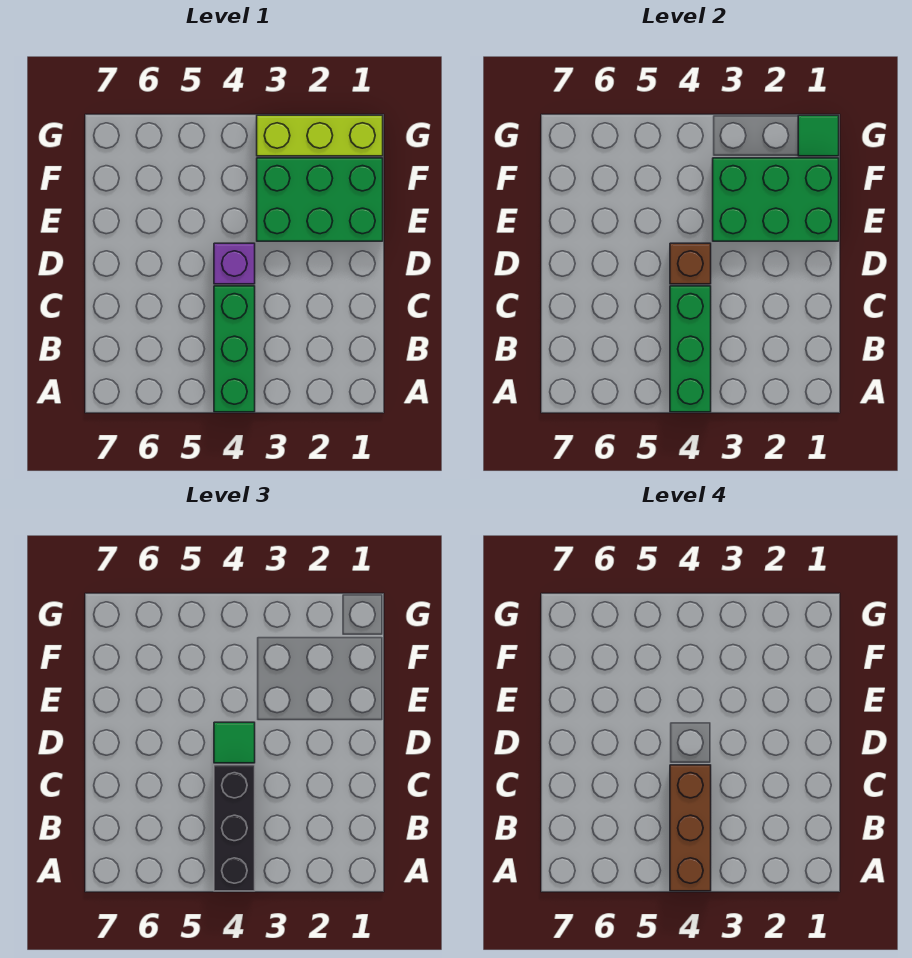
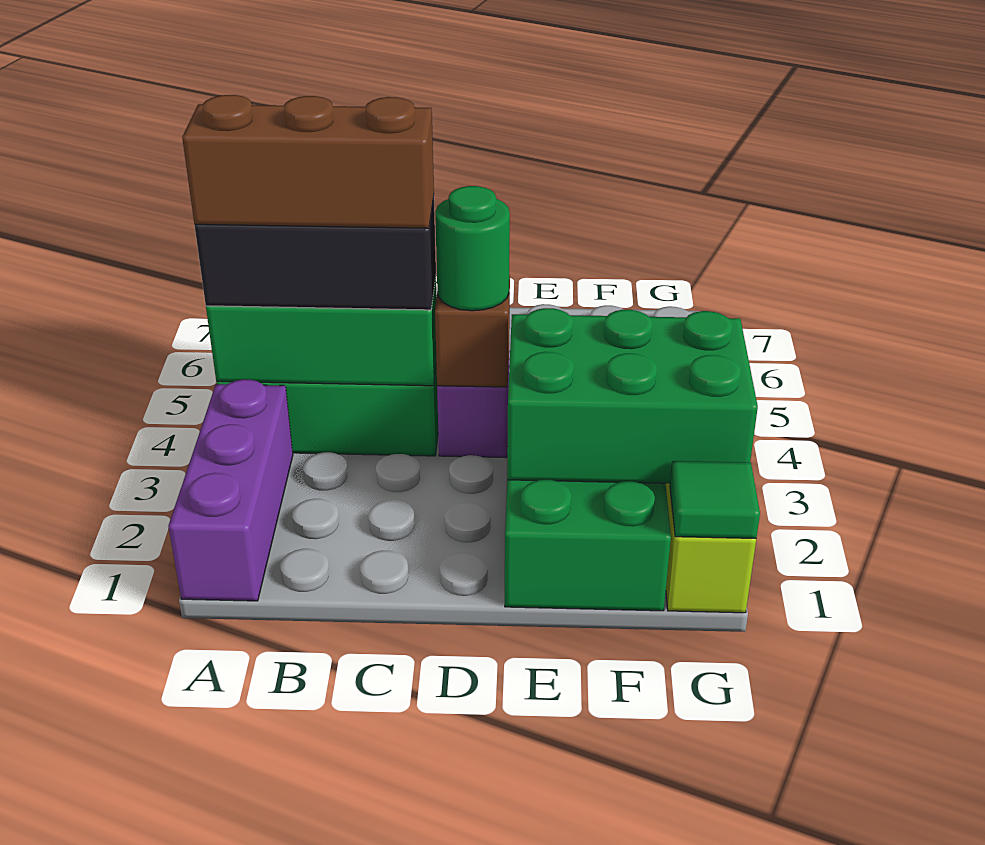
none -> purple 1x3 brick [168,379,293,601]
green 1x1 tile [214,722,255,763] -> green 1x1 round brick [435,186,510,311]
green 2x3 brick [713,158,839,241] -> green 2x3 brick turned to [507,308,758,483]

